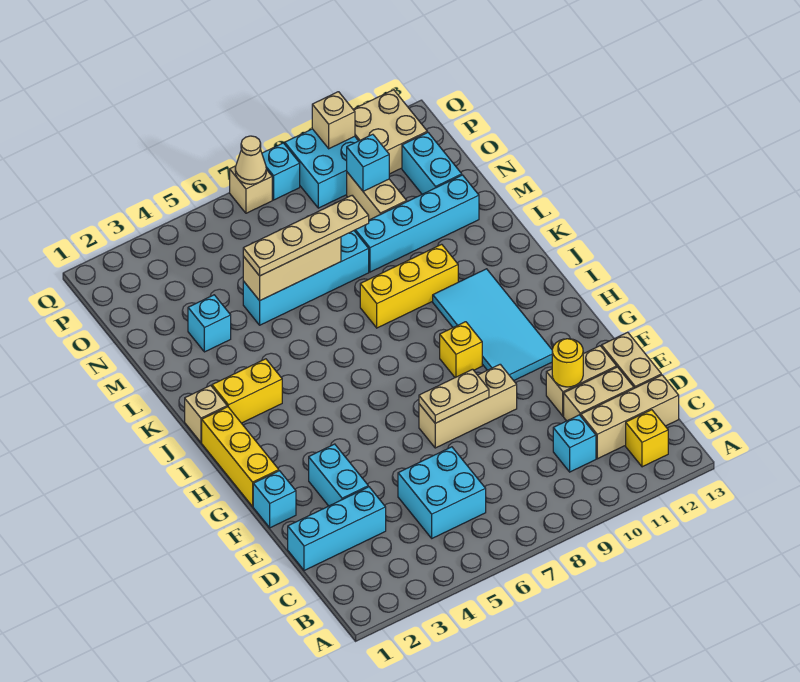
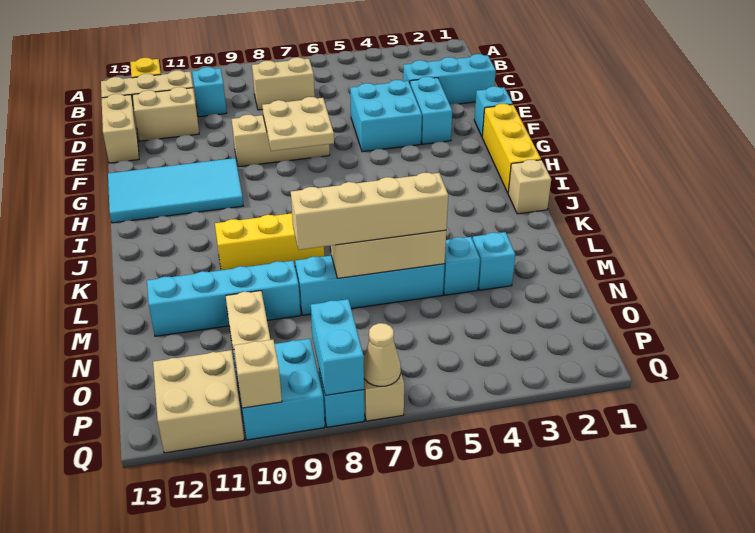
cyan 2x2 brick [398,447,486,538] -> cyan 2x2 brick moved to [350,80,422,152]
tan 1x2 brick [546,346,617,416] -> tan 1x2 brick moved to [252,57,315,110]
yellow 1x1 round brick [552,339,583,387] -> none
tan 1x2 plate [419,369,489,423] -> tan 2x2 plate [262,97,334,151]
cyan 2x4 tile [433,269,552,381] -> cyan 2x4 tile turned to [108,158,243,223]
yellow 1x1 brick [440,322,482,378] -> none
yellow 1x2 brick [212,359,282,423] -> none
tan 1x4 plate [243,196,369,276] -> tan 1x4 brick [291,173,448,250]
cyan 1x2 brick [402,132,462,194] -> cyan 1x2 brick moved to [311,299,364,395]
cyan 1x1 brick [347,134,389,191] -> cyan 1x1 brick moved to [443,237,480,295]

